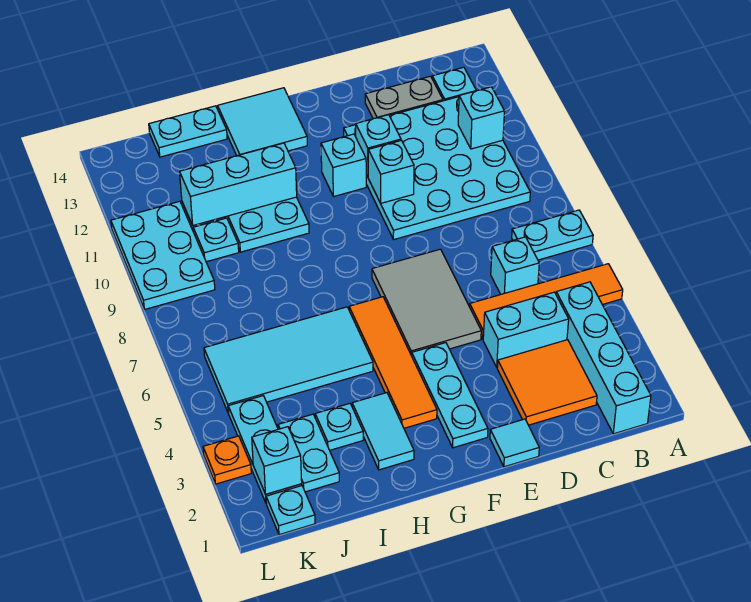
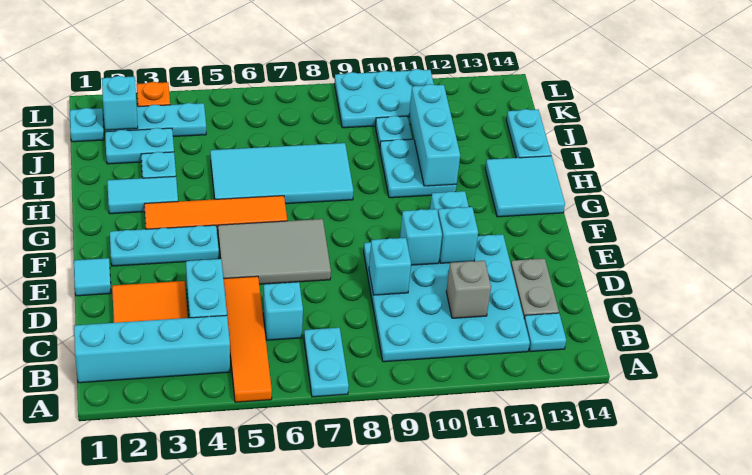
cyan 1x1 brick [458,87,504,149] -> cyan 1x1 brick moved to [369,238,411,295]
none -> grey 1x1 brick [446,261,491,318]
cyan 2x4 tile [204,307,373,413] -> cyan 2x4 tile turned to [210,143,353,204]

